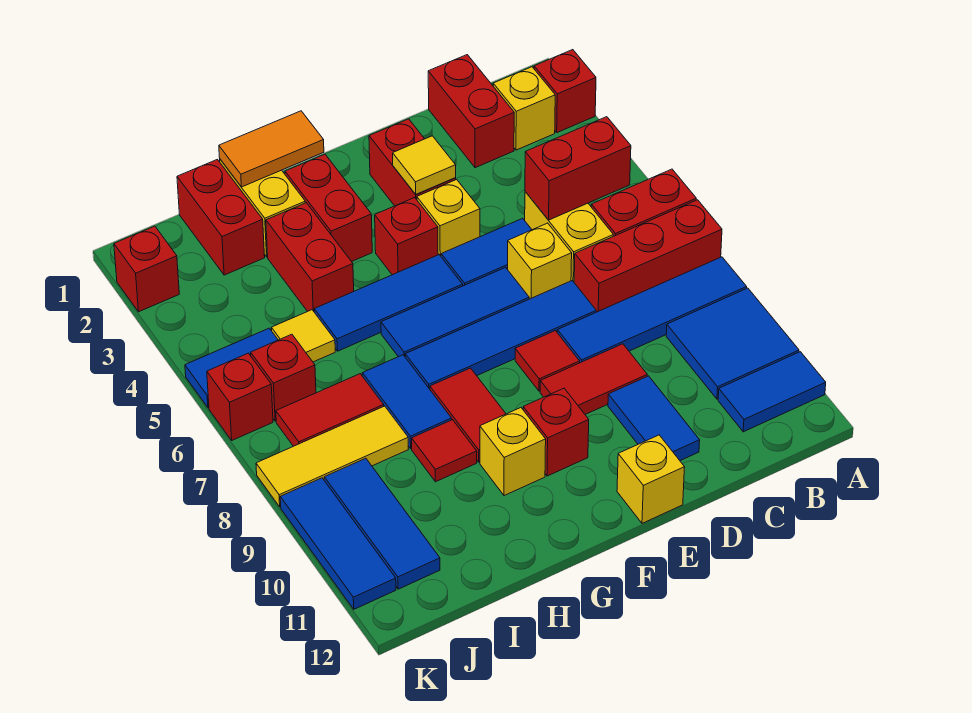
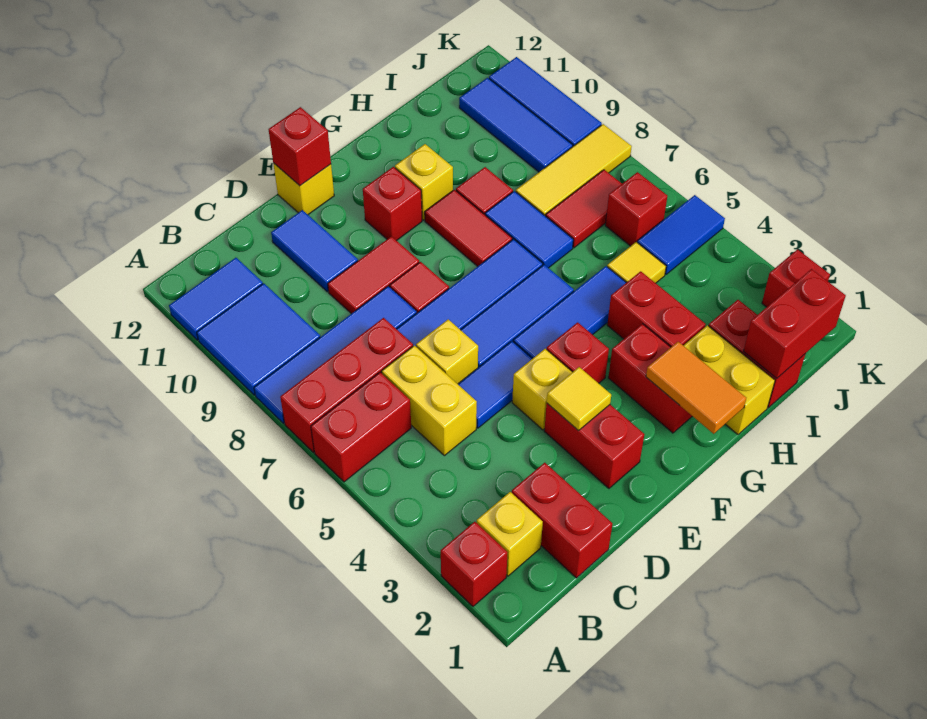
red 1x2 brick [525,117,631,220] -> red 1x2 brick moved to [743,269,846,378]
orange 1x2 tile [219,111,324,187] -> orange 1x2 tile turned to [646,342,746,434]
red 1x1 brick [207,353,273,440] -> red 1x1 brick moved to [268,107,331,186]

